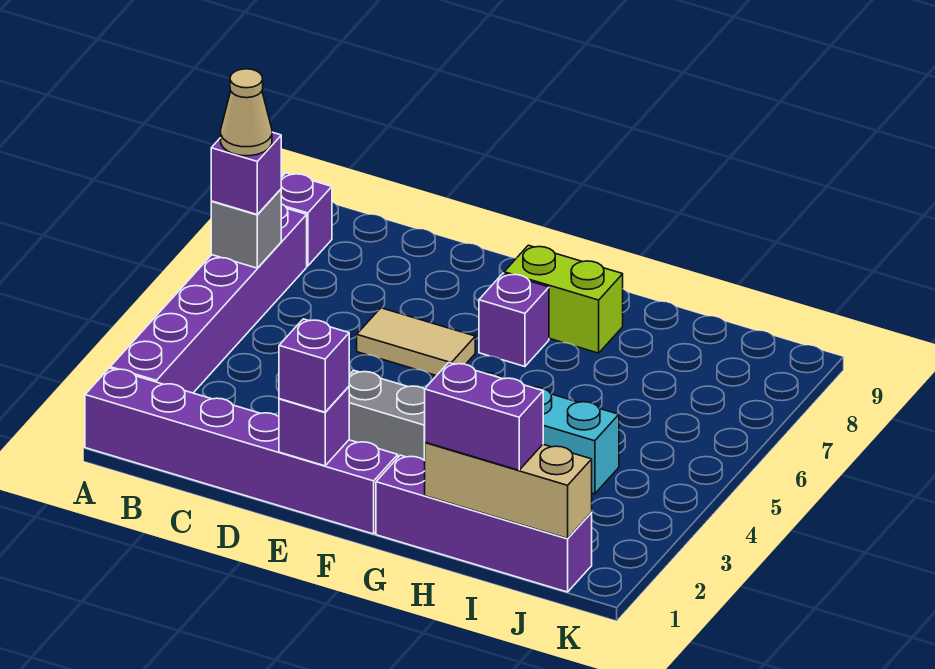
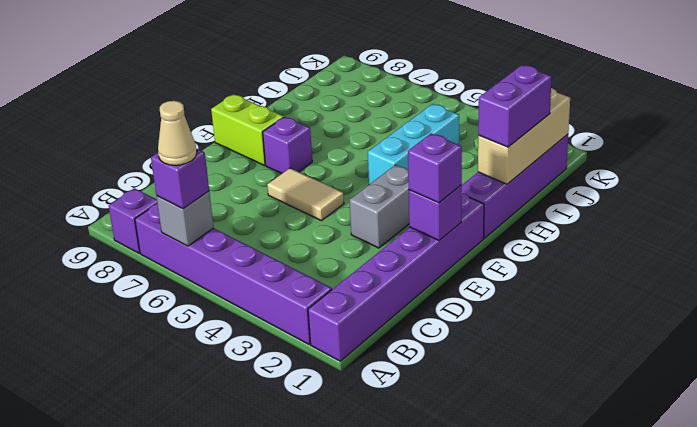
tan 1x2 tile [357,308,475,376] -> tan 1x2 tile turned to [267,168,344,221]
lime 1x2 brick [504,245,623,353] -> lime 1x2 brick turned to [211,94,284,165]

